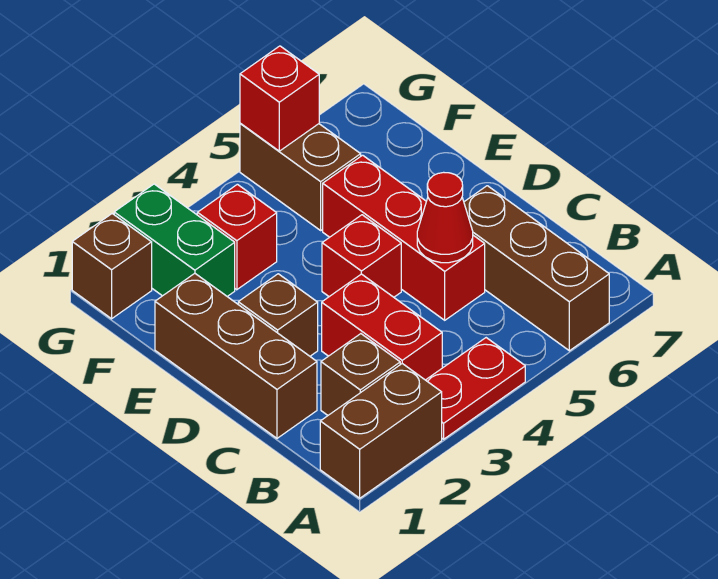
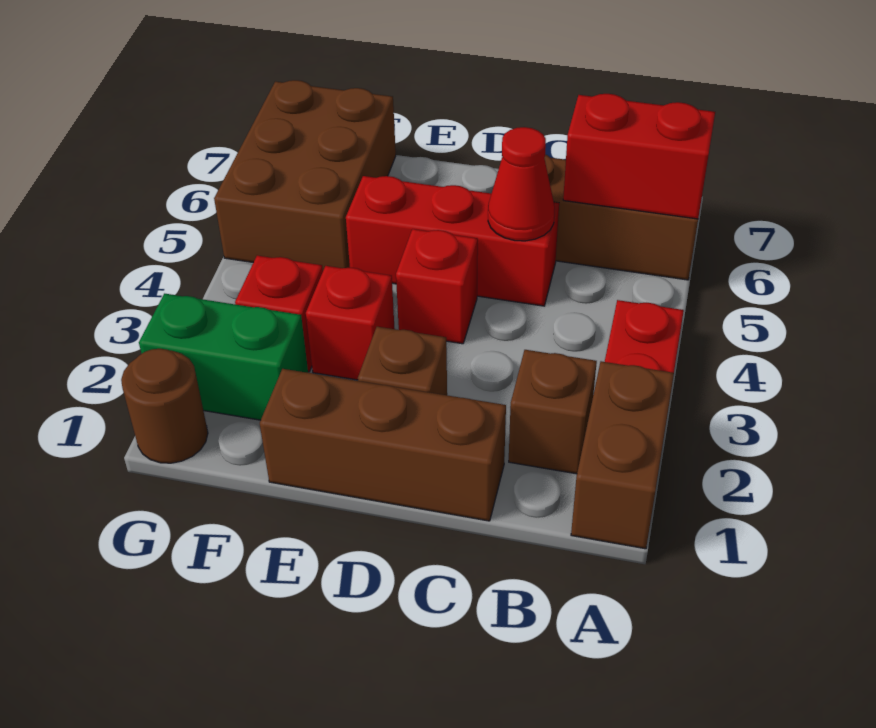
red 1x2 brick [322,274,442,380] -> red 1x2 brick moved to [563,94,715,219]
brown 1x2 brick [240,123,361,230] -> brown 2x3 brick [214,80,396,270]
brown 1x1 brick [72,214,152,319] -> brown 1x1 round brick [121,349,208,463]
red 1x1 brick [240,46,319,151] -> red 1x1 brick moved to [306,266,395,380]

